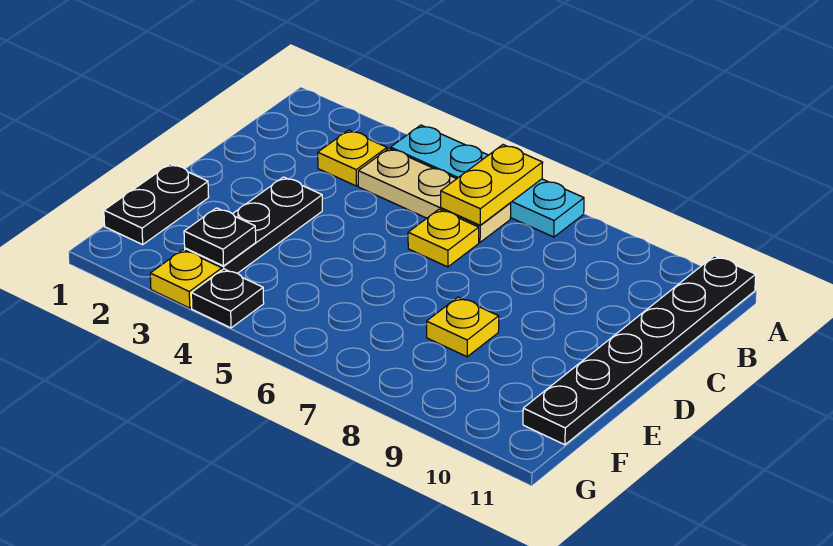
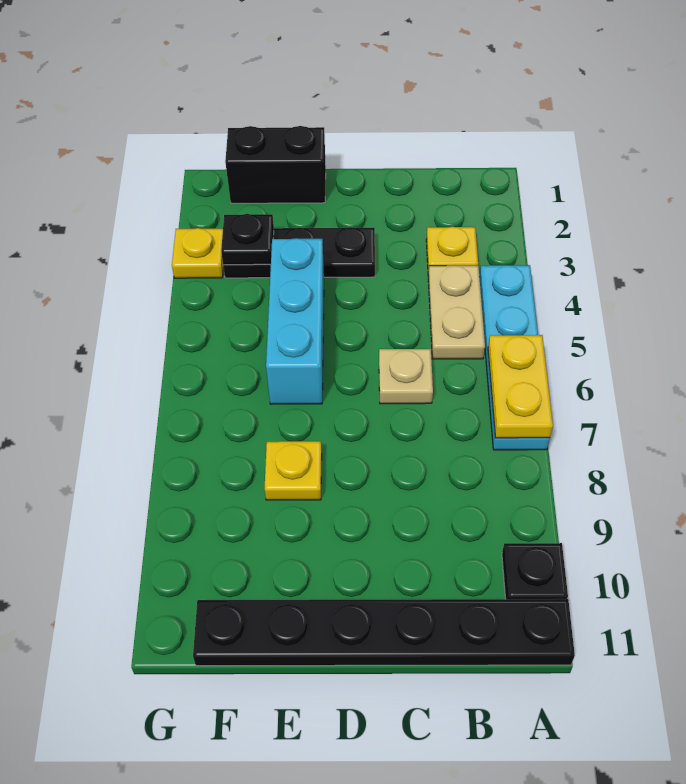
yellow 1x2 plate [441,145,543,225] -> yellow 1x2 plate turned to [488,335,553,438]
tan 1x3 plate [358,148,511,242] -> tan 1x2 plate [428,266,485,359]
yellow 1x1 plate [408,209,479,267] -> tan 1x1 plate [379,349,433,404]
black 1x2 plate [104,164,209,245] -> black 1x2 brick [225,126,326,203]
none -> cyan 1x3 brick [266,238,324,404]
black 1x1 plate [191,269,264,328] -> black 1x1 plate moved to [502,543,568,599]

